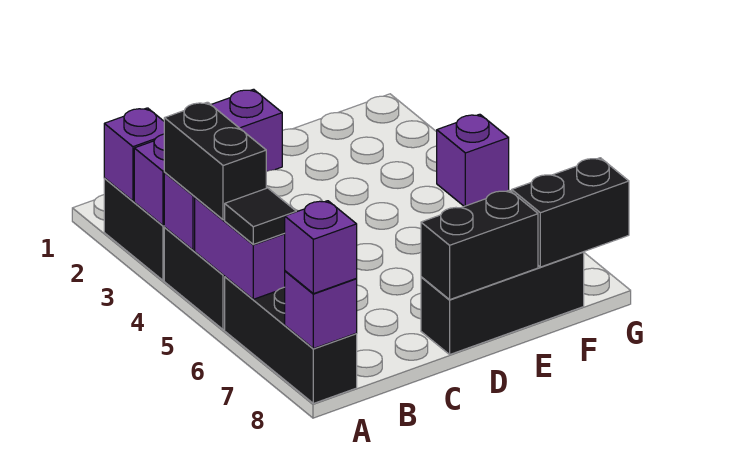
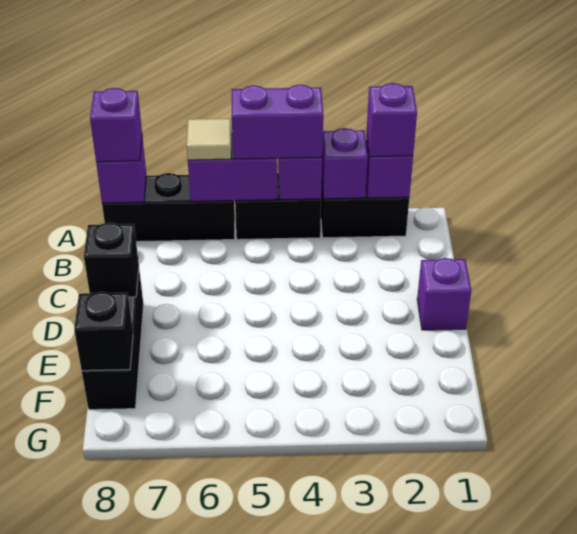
black 1x2 brick [164,102,266,220] -> purple 1x2 brick [232,85,323,159]
black 1x1 tile [225,188,296,244] -> tan 1x1 tile [187,119,231,160]
black 1x2 brick [421,190,538,300] -> black 1x1 brick [84,222,139,297]
black 1x2 brick [512,158,629,267] -> black 1x1 brick [74,292,133,371]
purple 1x1 brick [437,114,509,206] -> purple 1x1 brick moved to [367,83,417,157]

